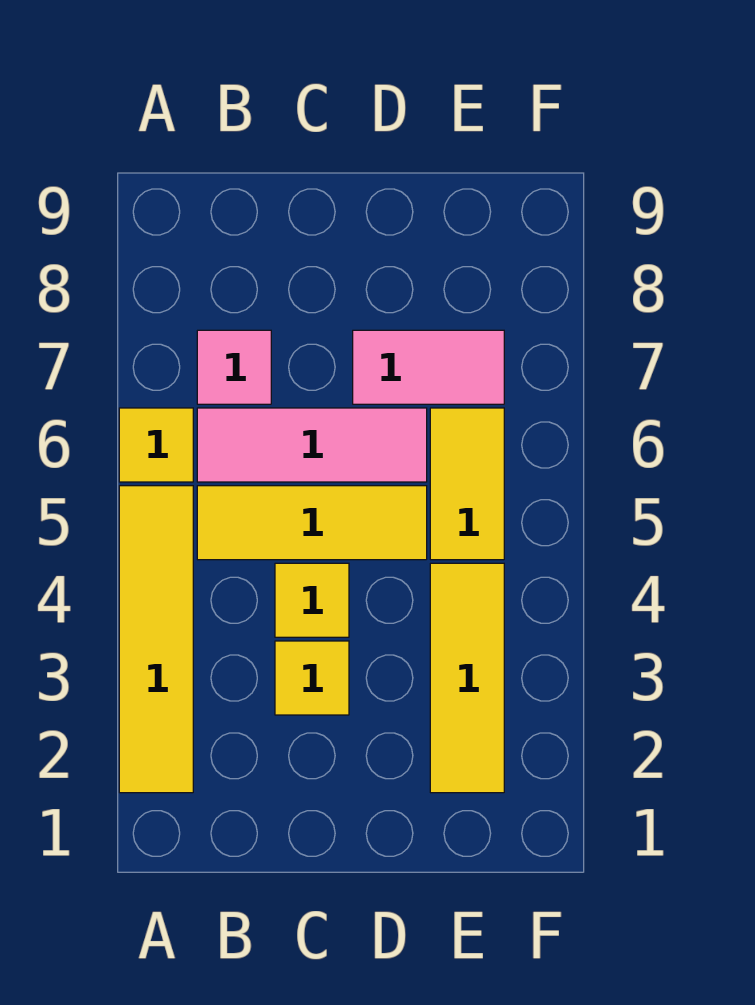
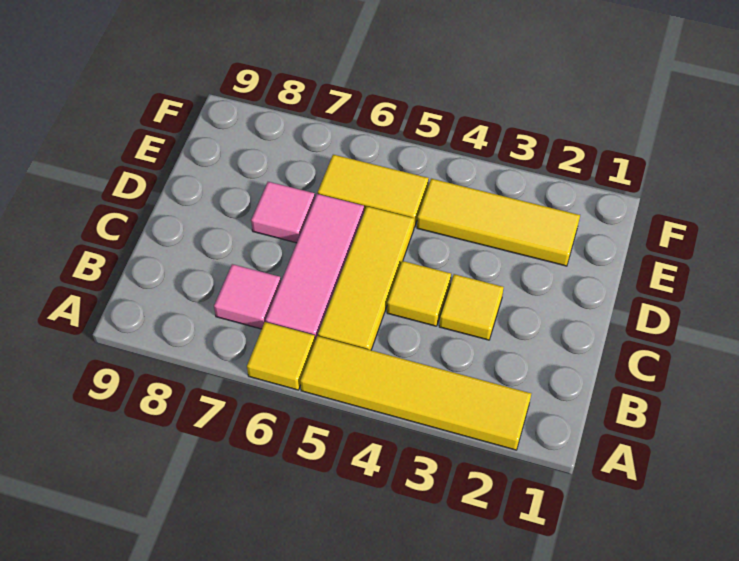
pink 1x2 tile [353,330,504,404] -> pink 1x1 tile [251,182,315,243]

